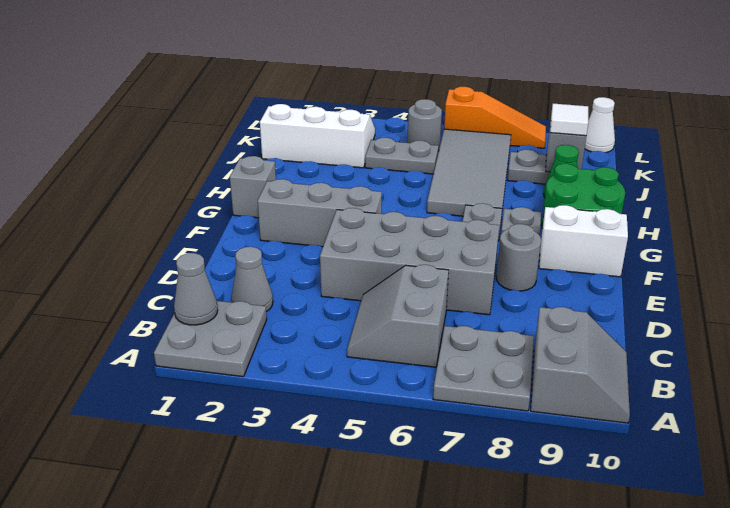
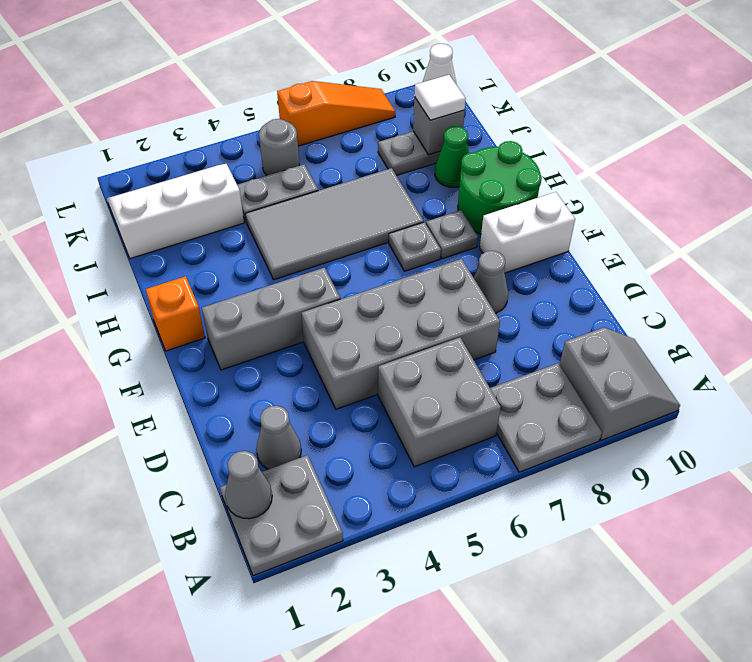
grey 2x2 slope [347,265,449,367] -> grey 2x2 brick [378,338,501,467]
grey 1x1 round brick [496,224,541,291] -> grey 1x1 cone [474,251,508,313]
grey 1x1 brick [230,156,276,218] -> orange 1x1 brick [146,276,205,351]
grey 2x4 tile [427,129,511,216] -> grey 2x4 tile turned to [245,168,424,280]

